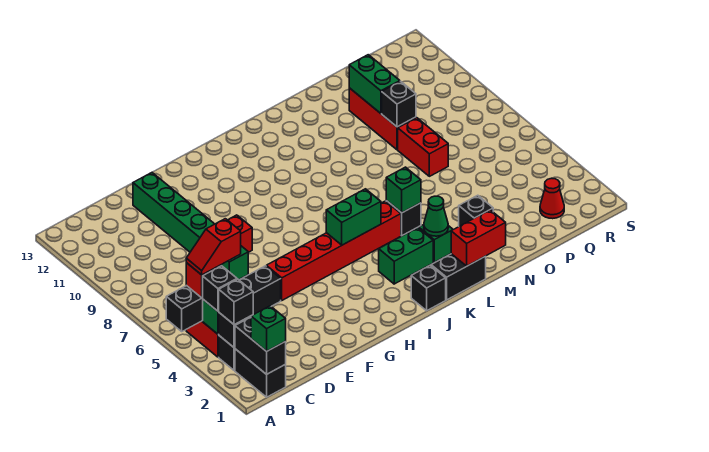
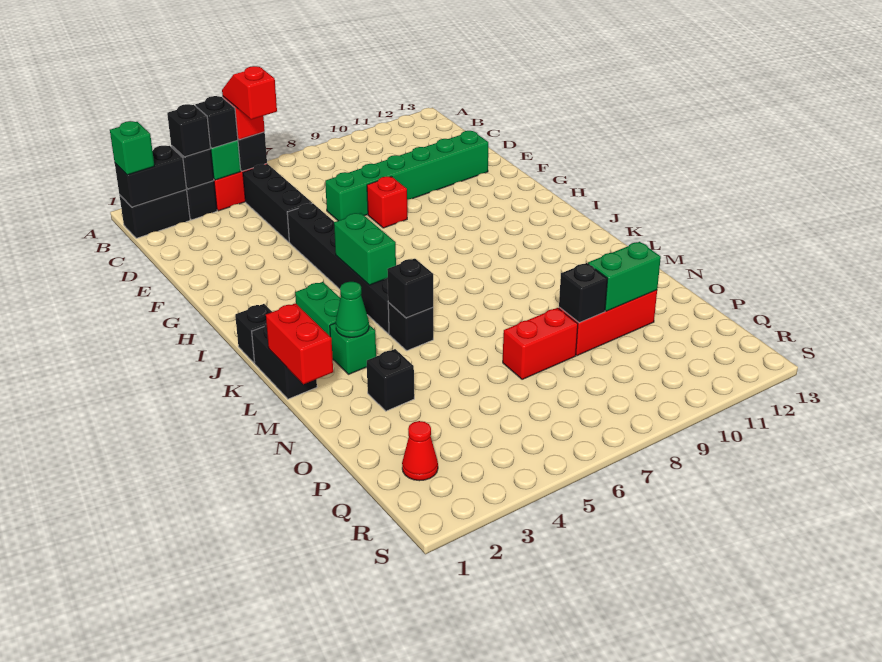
red 1x6 brick [266,201,401,300] -> black 1x6 brick [287,203,389,334]
green 1x1 brick [386,167,421,213] -> black 1x1 brick [387,259,433,318]

